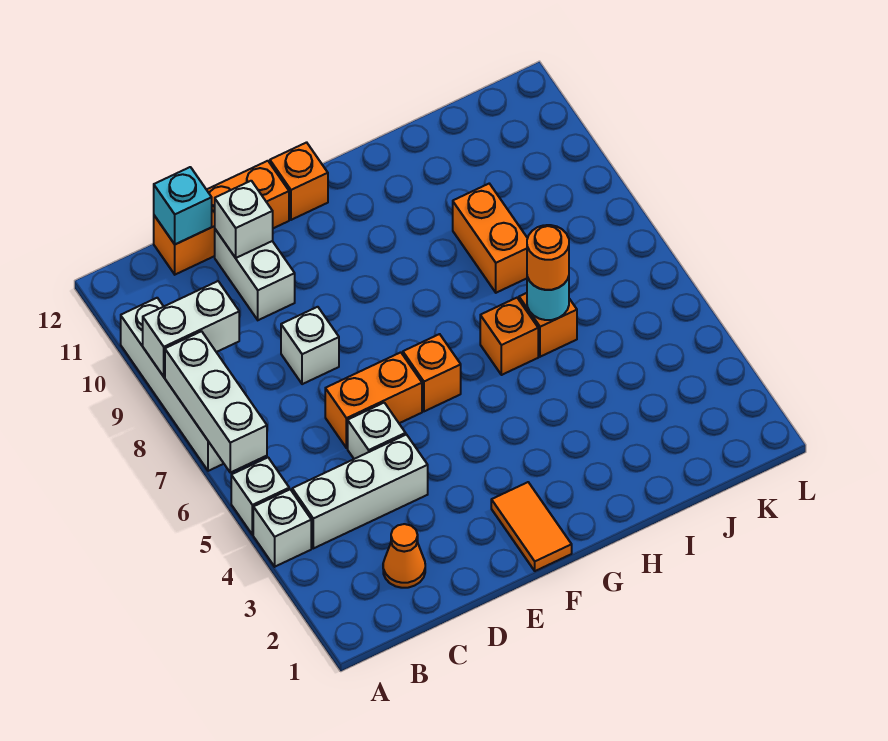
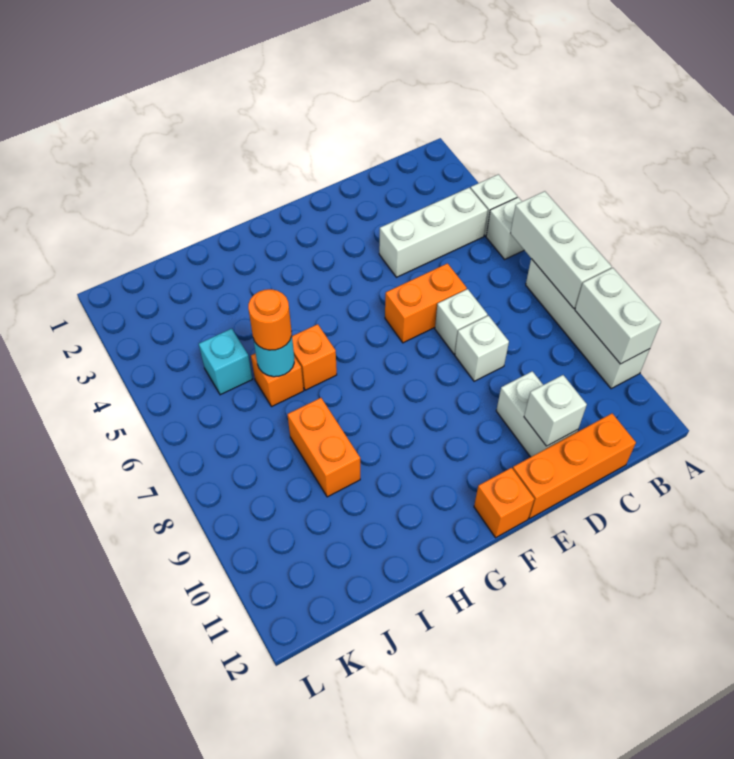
white 1x2 brick [143,281,239,377] -> white 1x2 brick turned to [575,268,661,364]
orange 1x1 cone [383,524,425,588] -> none
cyan 1x1 brick [154,167,212,244] -> cyan 1x1 brick moved to [199,329,252,395]
white 1x1 brick [348,403,406,459] -> white 1x1 brick moved to [435,289,488,354]
orange 1x2 tile [491,482,572,571] -> none
orange 1x1 brick [403,334,461,411] -> none

